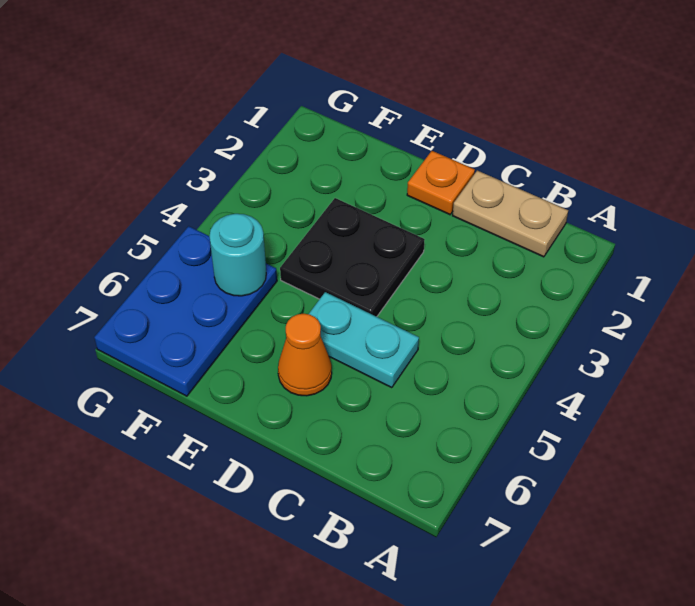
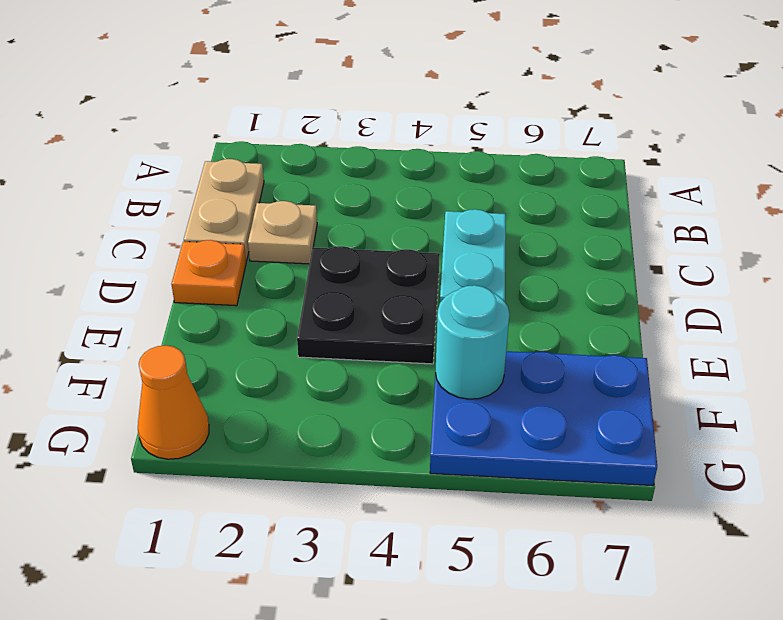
none -> tan 1x1 plate [248,201,317,264]
orange 1x1 cone [278,314,332,396] -> orange 1x1 cone moved to [138,345,209,459]

